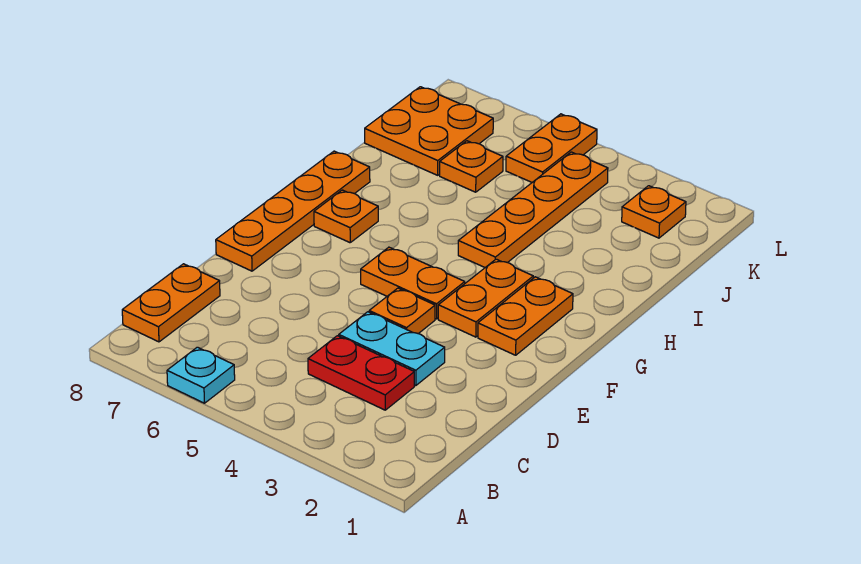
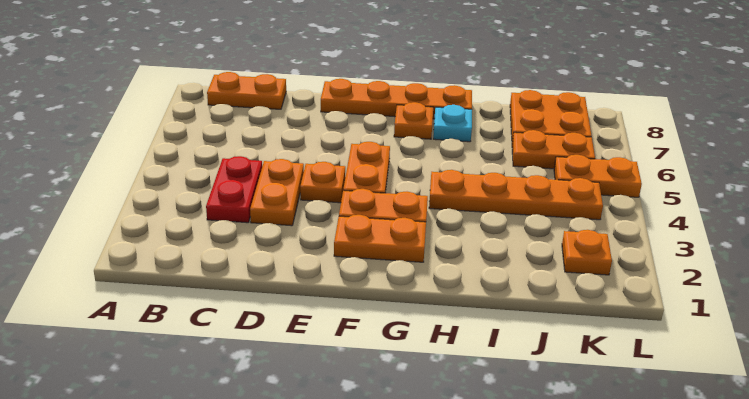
cyan 1x1 plate [167,347,235,403] -> cyan 1x1 plate moved to [433,105,472,142]
cyan 1x2 plate [339,312,445,386] -> orange 1x2 plate [250,159,304,226]
orange 1x1 plate [440,141,503,192] -> orange 1x2 plate [512,130,595,169]

